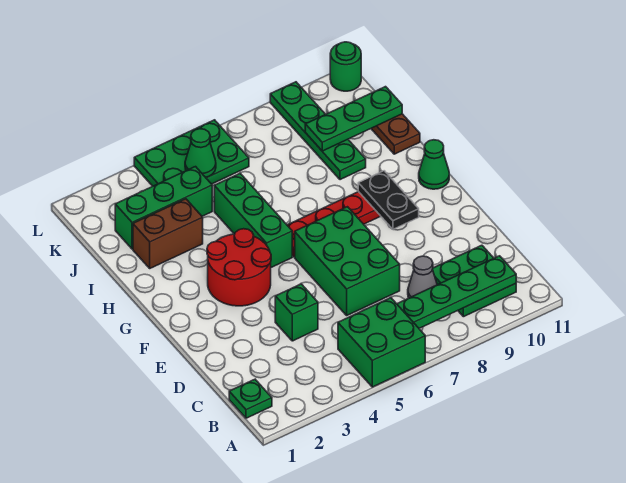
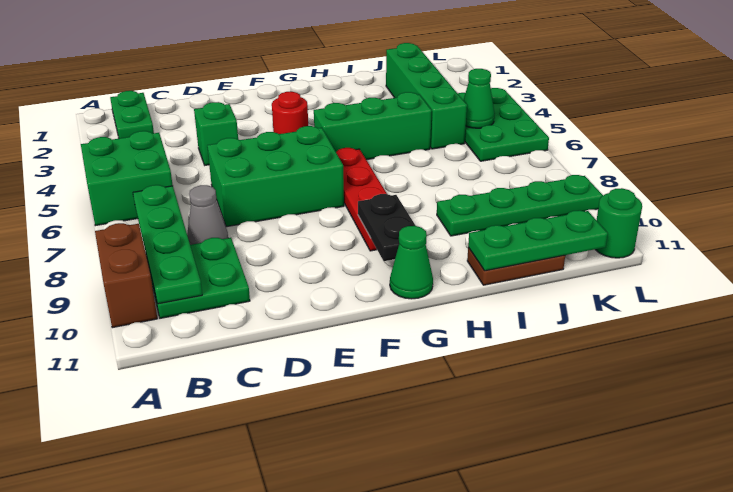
green 1x1 plate [229,379,272,418] -> green 1x2 plate [110,91,154,138]
red 2x2 round brick [207,229,271,306] -> red 1x1 round brick [272,92,308,134]
black 1x2 plate [358,171,419,229] -> black 1x2 plate turned to [358,194,416,261]
brown 1x2 brick [133,199,203,268] -> brown 1x2 brick moved to [95,223,157,328]
green 1x3 brick [115,167,212,249] -> green 1x4 brick [386,43,467,149]
green 1x3 plate [305,87,402,151] -> green 1x3 plate turned to [468,210,608,271]

